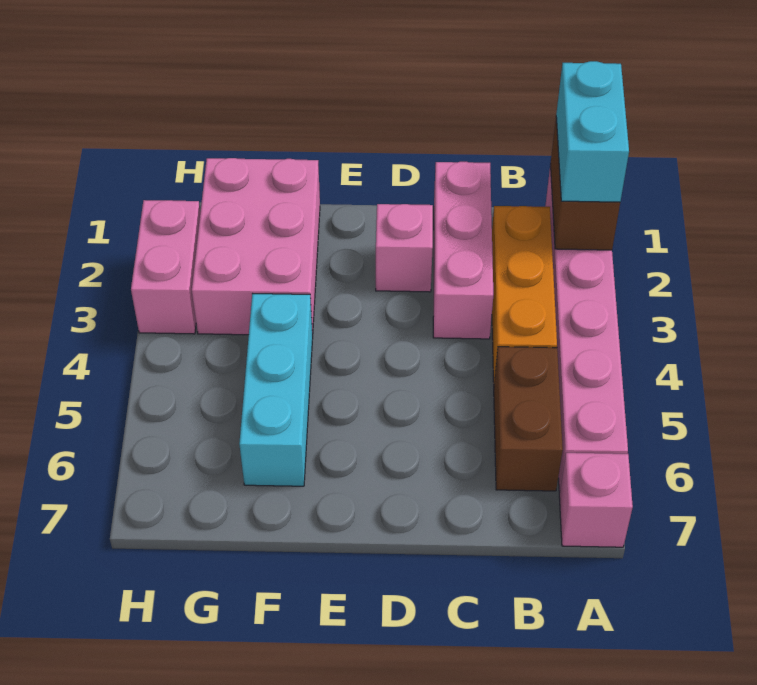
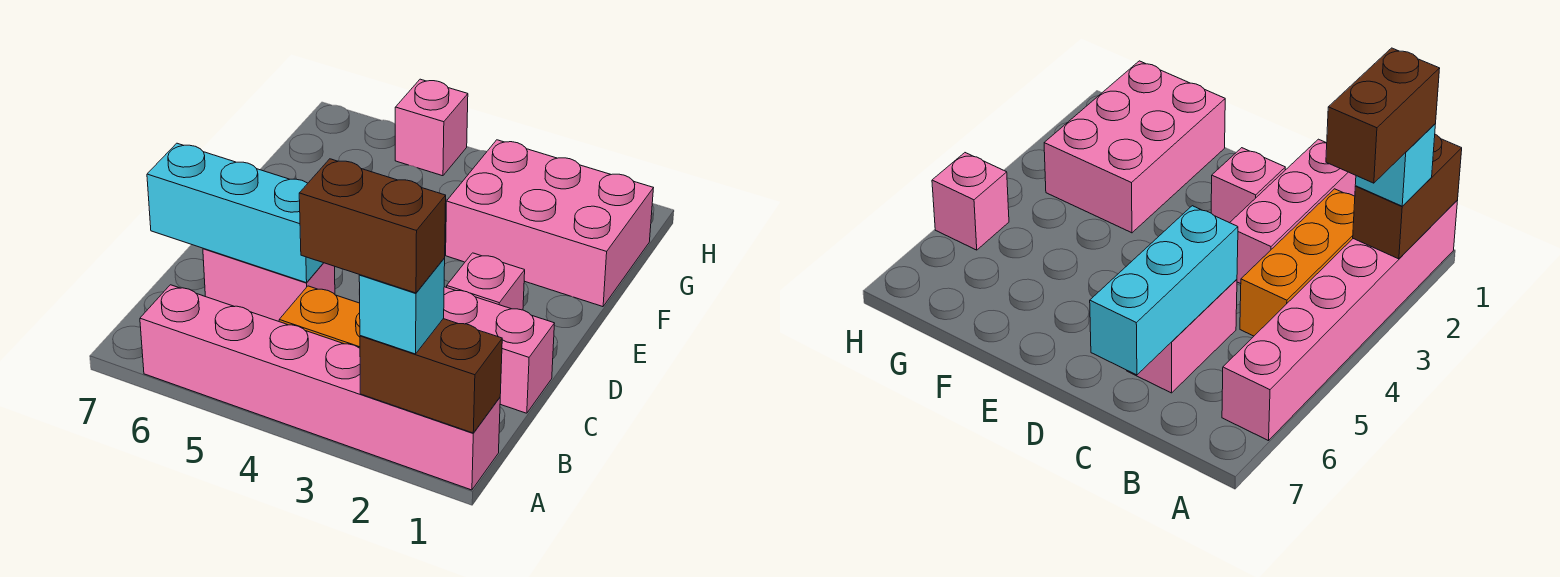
cyan 1x2 brick [556,61,629,202] -> cyan 1x1 brick [359,258,445,354]
pink 1x1 brick [559,453,633,547] -> pink 1x1 brick moved to [395,79,468,176]
brown 1x2 brick [494,347,563,491] -> brown 1x2 brick moved to [299,159,446,293]
cyan 1x3 brick [239,294,313,486] -> cyan 1x3 brick moved to [147,143,323,283]
pink 1x2 brick [131,200,200,334] -> pink 1x2 brick moved to [203,248,335,321]

